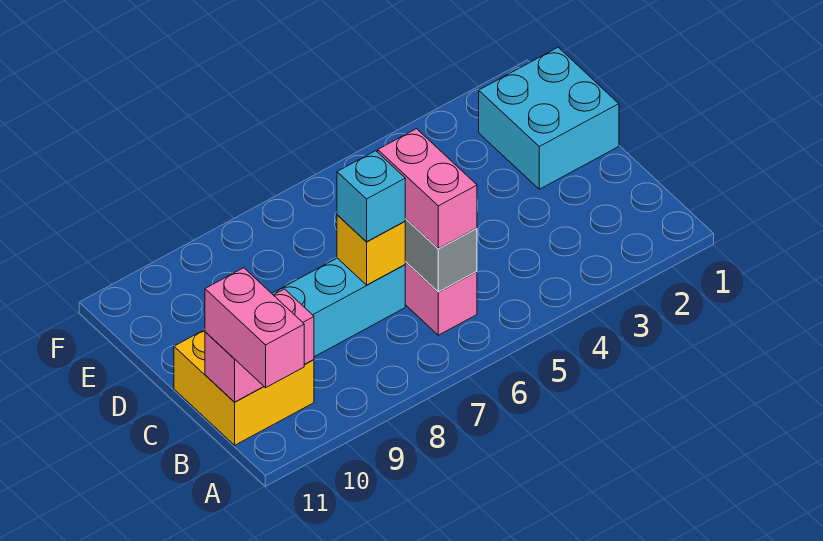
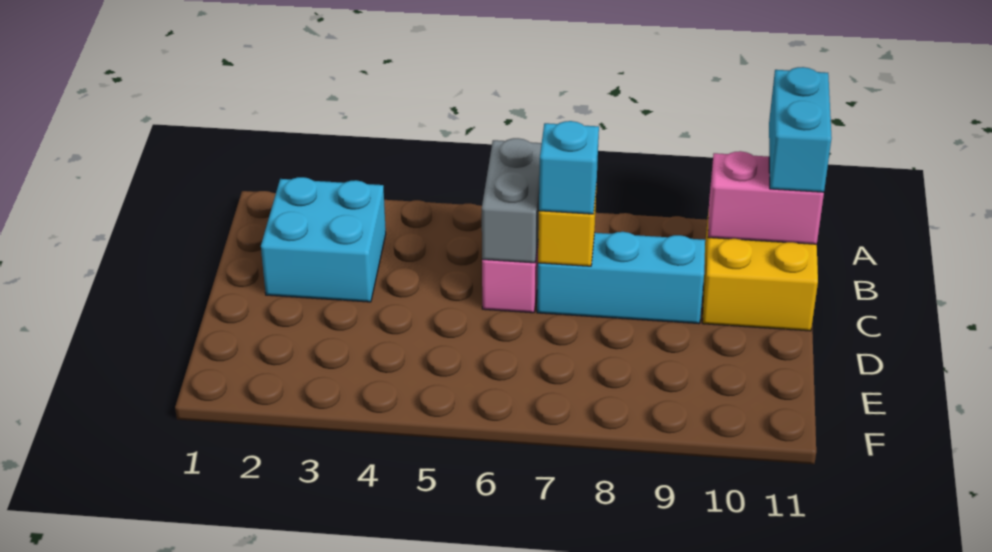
pink 1x2 brick [205,268,304,388] -> cyan 1x2 brick [769,67,832,192]
pink 1x2 brick [378,129,477,249] -> none
cyan 2x2 brick [479,47,619,189] -> cyan 2x2 brick moved to [261,177,386,302]

